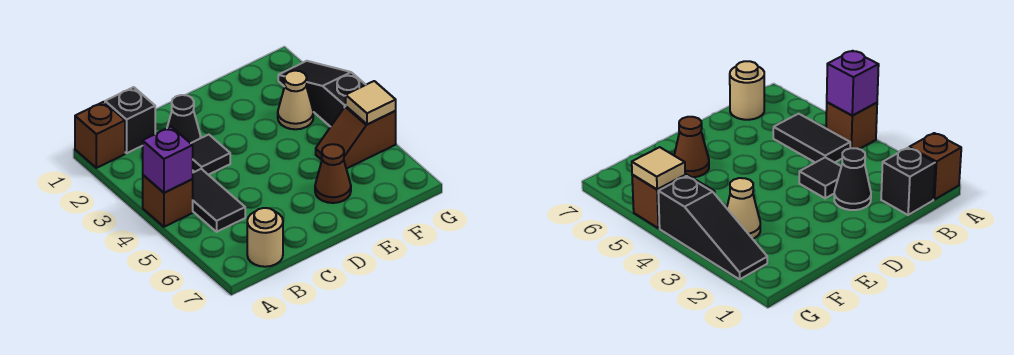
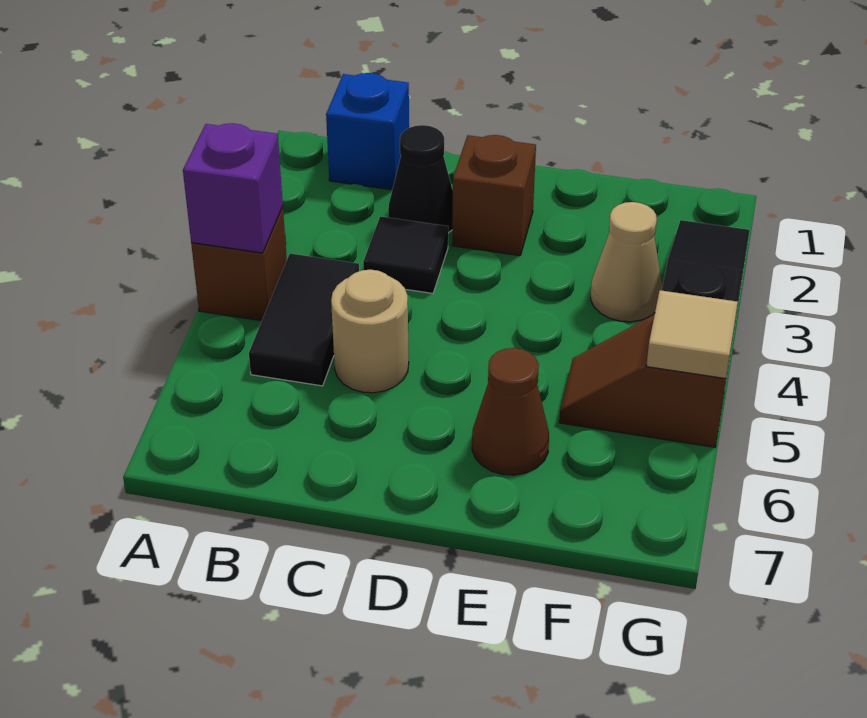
brown 1x1 brick [75,102,125,168] -> brown 1x1 brick moved to [452,135,536,256]
black 1x1 brick [105,87,155,153] -> blue 1x1 brick [326,73,409,190]
tan 1x1 round brick [247,208,283,267] -> tan 1x1 round brick moved to [331,270,409,393]

